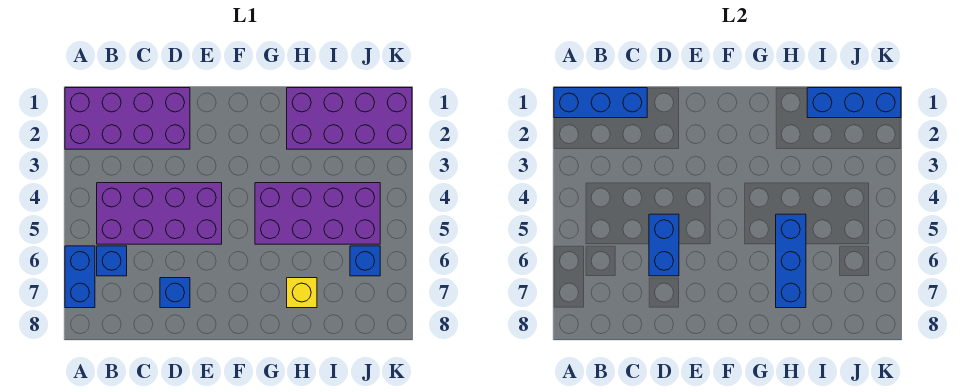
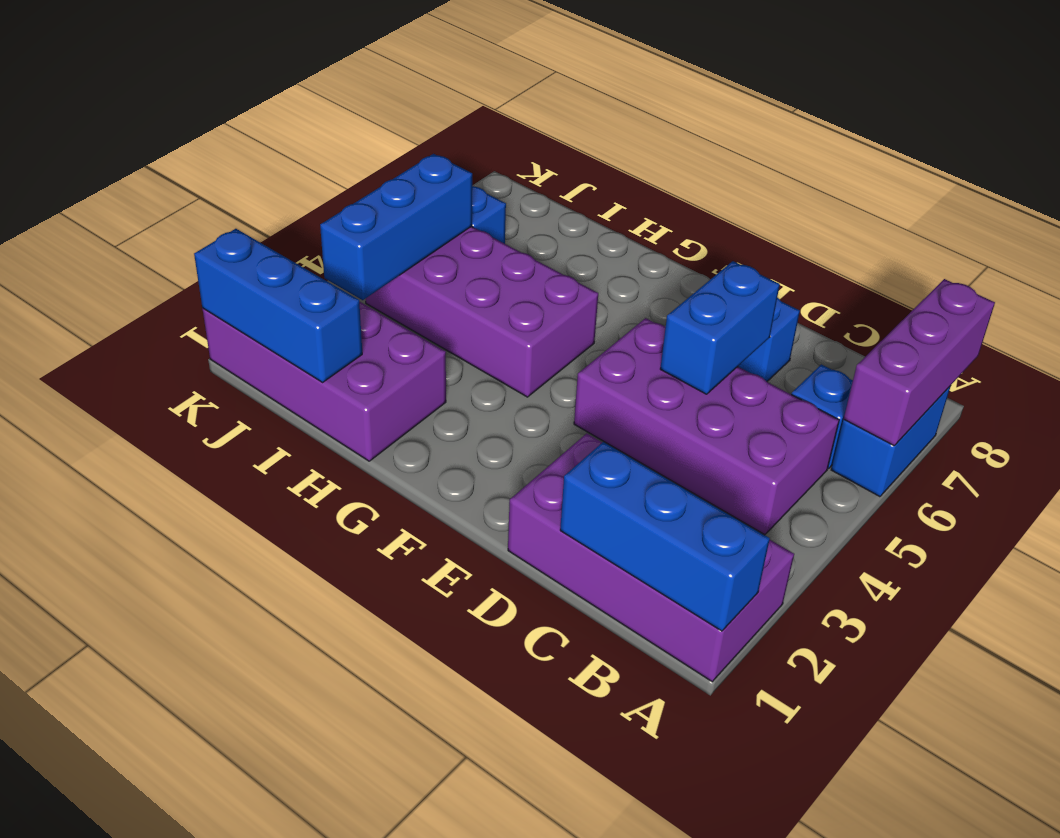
none -> purple 1x3 brick [844,279,995,445]
blue 1x3 brick [776,214,806,308] -> blue 1x3 brick moved to [320,154,472,300]
yellow 1x1 brick [287,278,317,308] -> none

